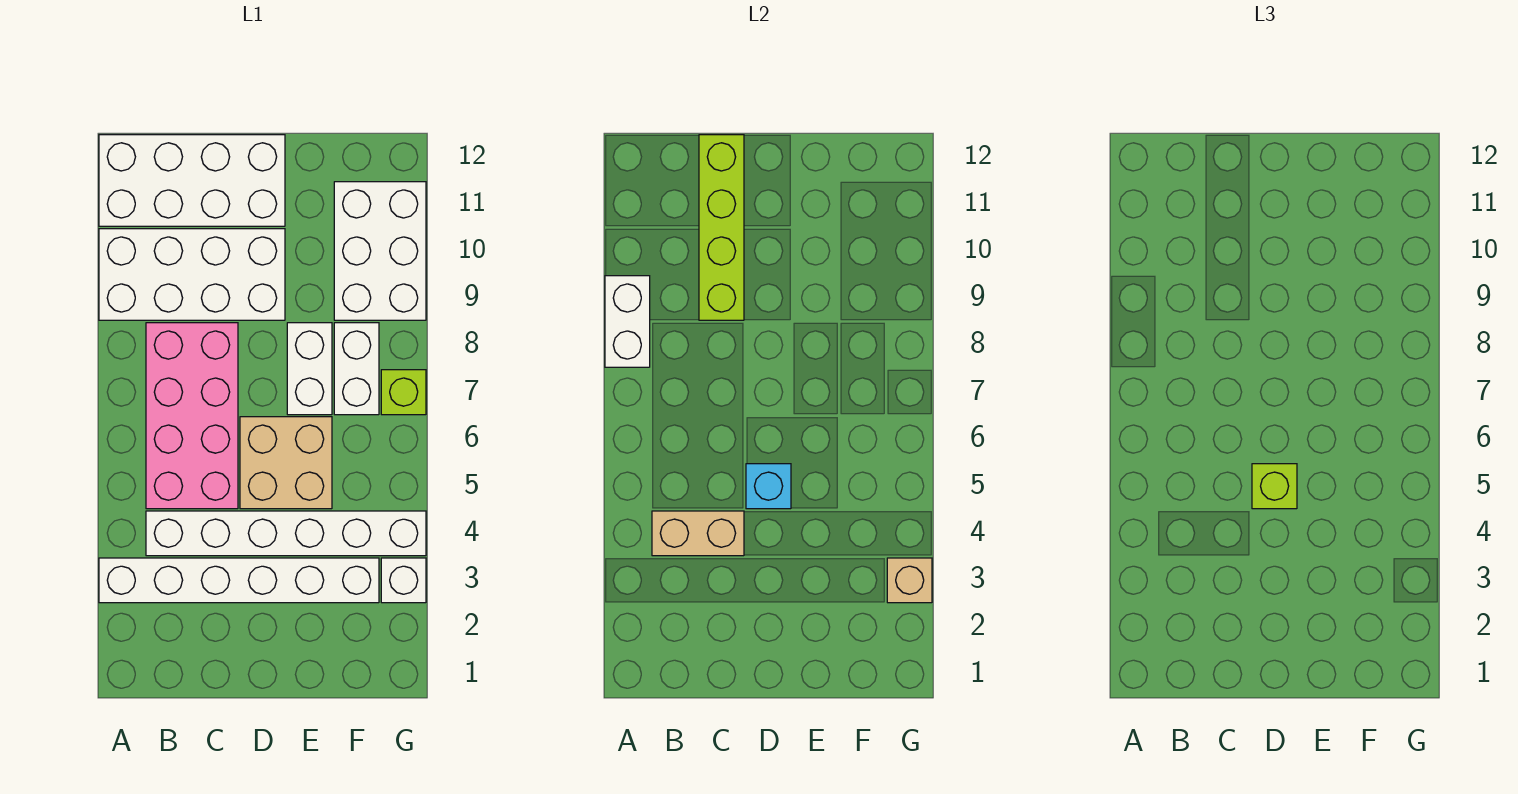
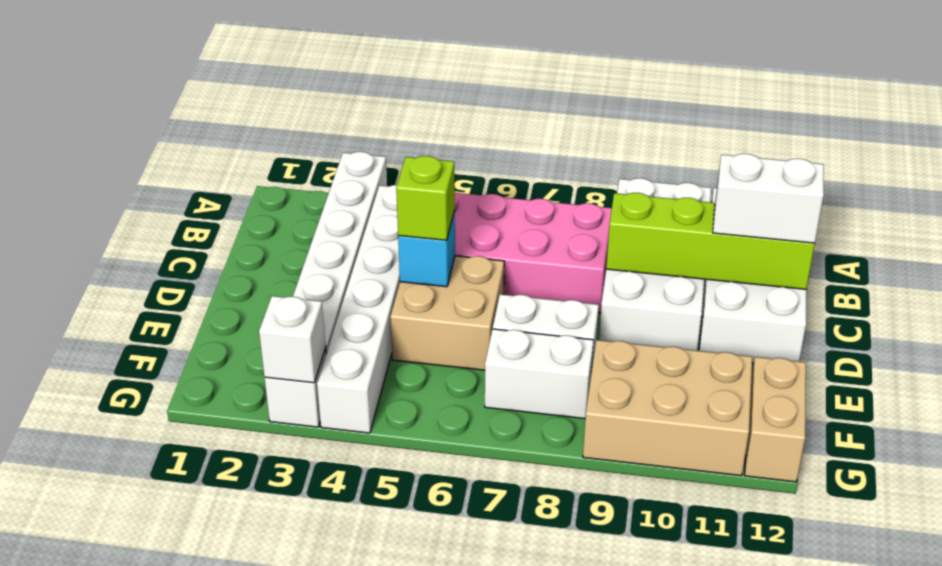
white 1x2 brick [605,276,650,367] -> white 1x2 brick moved to [713,154,824,243]
tan 1x2 brick [652,511,744,556] -> tan 1x2 brick moved to [745,357,806,482]
white 2x3 brick [334,182,426,320] -> tan 2x3 brick [583,340,752,476]
tan 1x1 brick [887,558,932,603] -> white 1x1 brick [259,296,326,383]
lime 1x1 brick [381,370,426,415] -> none

